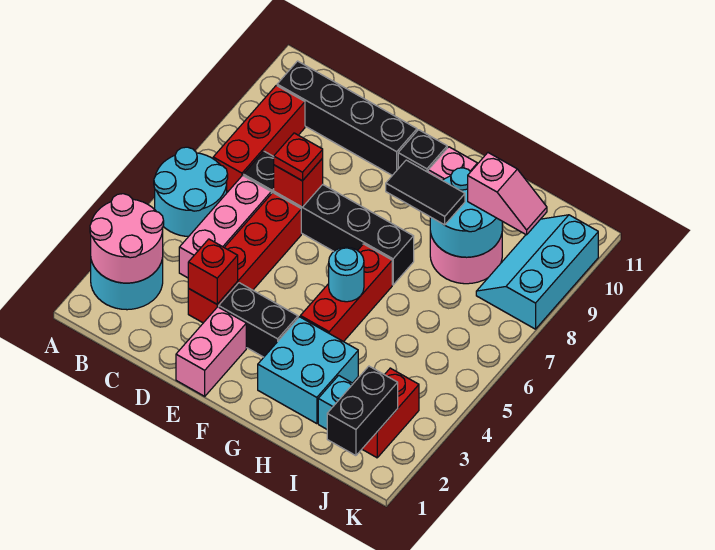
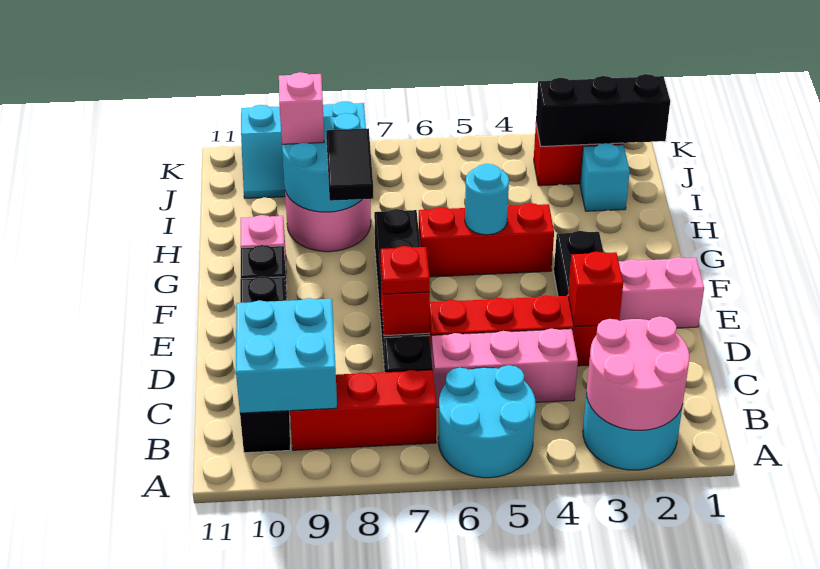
cyan 2x2 brick [258,317,358,424] -> cyan 2x2 brick moved to [236,298,337,413]
black 1x2 brick [327,366,398,456] -> black 1x3 brick [536,74,670,146]

